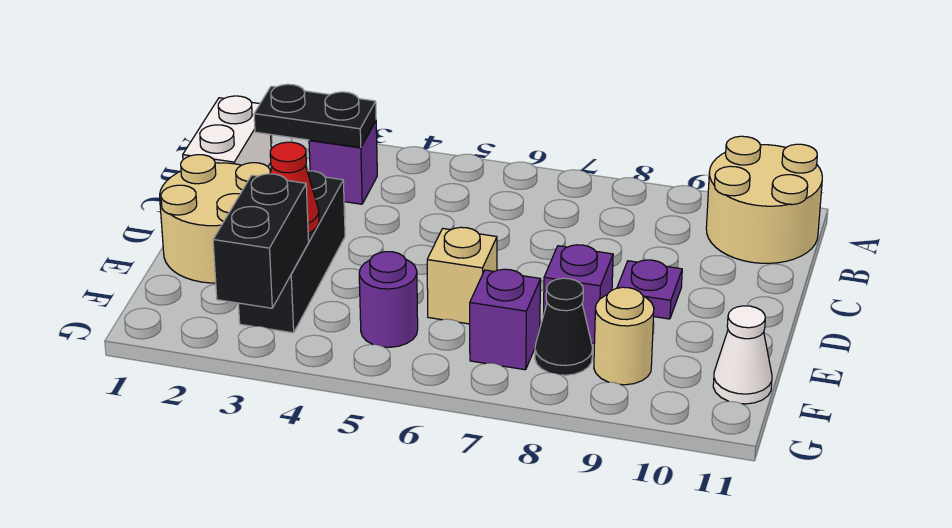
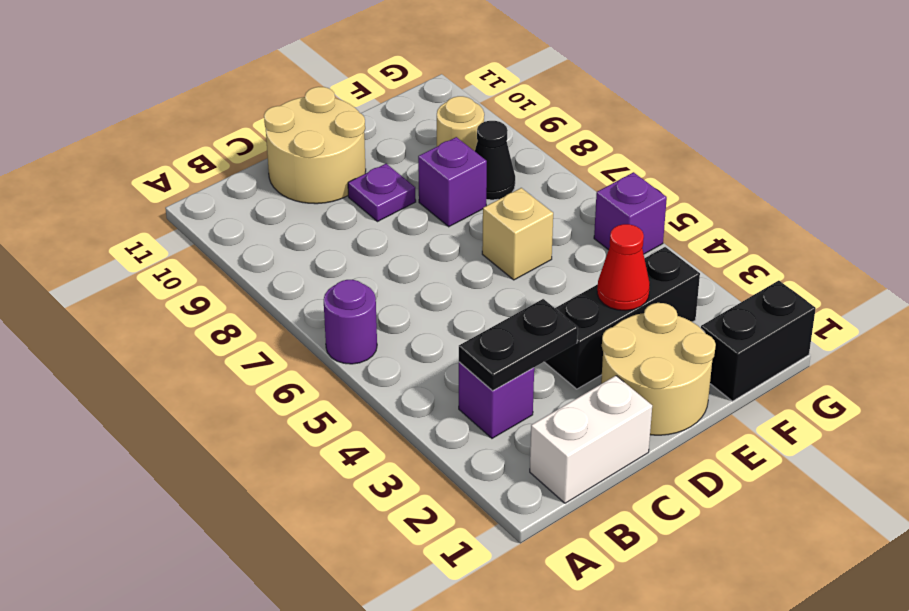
tan 2x2 round brick [706,136,822,263] -> tan 2x2 round brick moved to [264,87,366,204]
black 1x2 plate [254,84,376,147] -> black 1x2 plate turned to [459,299,578,391]
black 1x2 brick [213,174,309,308] -> black 1x2 brick moved to [701,281,816,401]
purple 1x1 round brick [359,252,418,347] -> purple 1x1 round brick moved to [324,280,377,364]
purple 1x1 brick [470,269,541,370] -> purple 1x1 brick moved to [594,172,667,254]
white 1x1 cone [713,306,772,404] -> none

